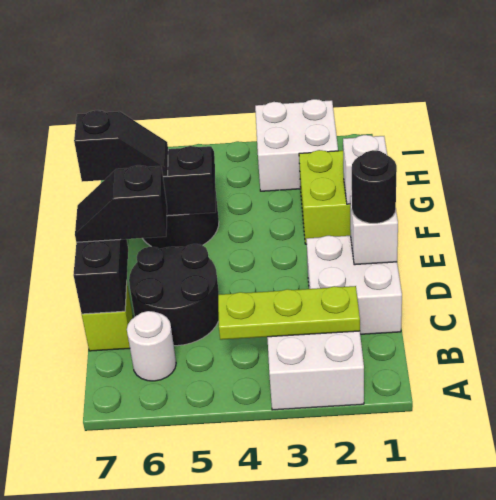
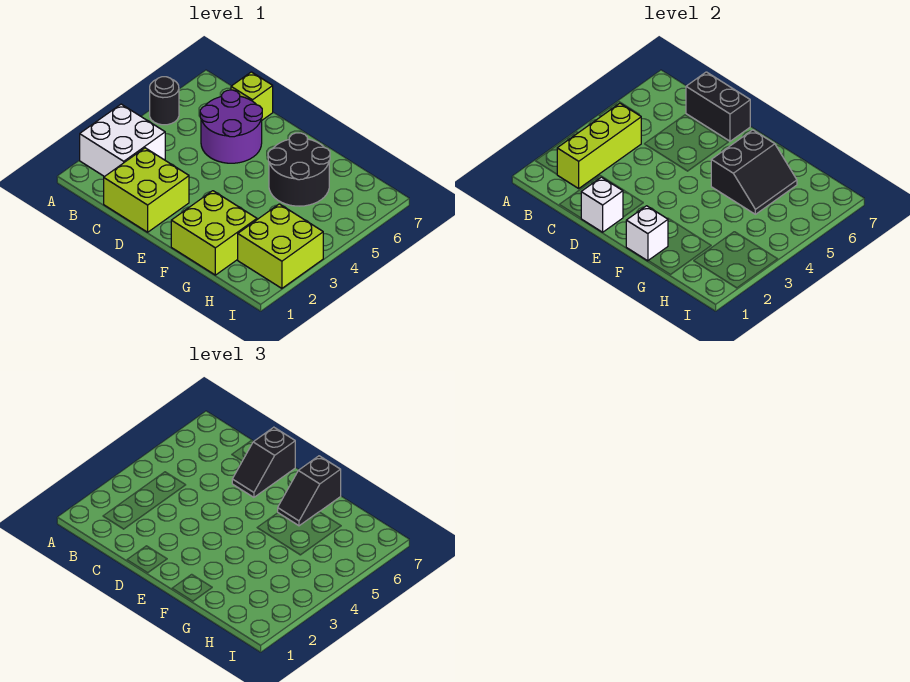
lime 1x3 plate [218,286,360,340] -> lime 1x3 brick [557,103,641,188]
white 1x1 round brick [127,311,176,381] -> none
white 2x2 brick [306,236,402,334] -> lime 2x2 brick [104,148,189,232]
black 2x2 round brick [129,244,219,346] -> purple 2x2 round brick [200,90,262,163]
black 1x1 round brick [352,150,397,223] -> black 1x1 round brick moved to [150,77,179,125]
black 1x2 slope [75,165,167,242] -> black 1x2 slope turned to [232,427,295,497]
white 2x2 brick [255,99,338,191] -> lime 2x2 brick [238,204,323,288]

